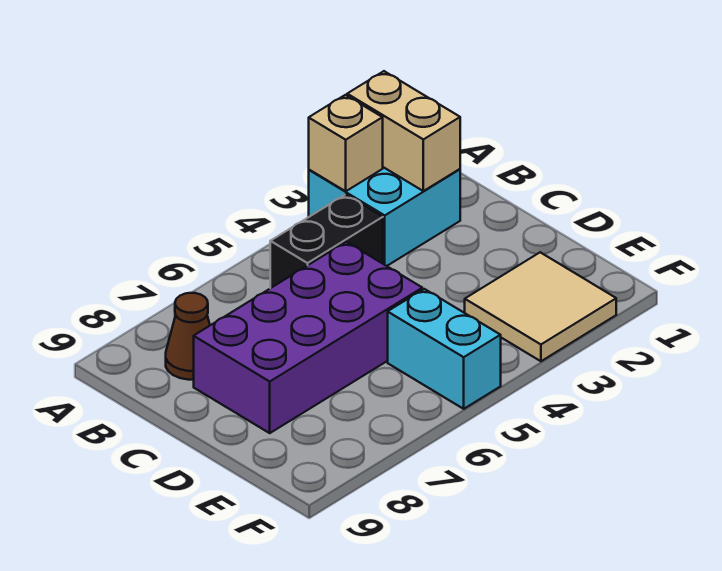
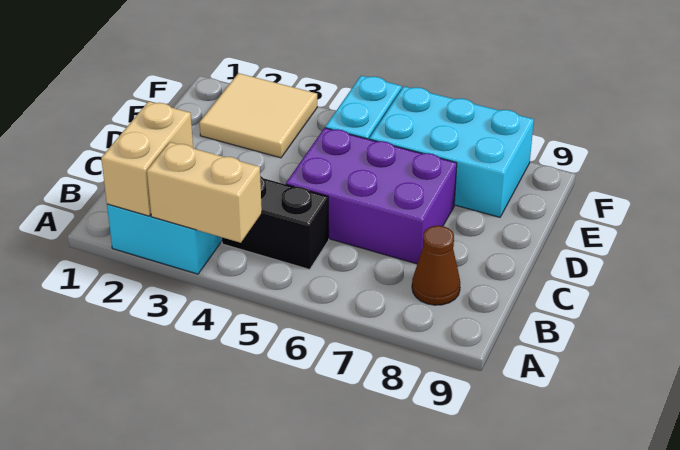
tan 1x1 brick [309,95,383,191] -> tan 1x2 brick [147,142,262,243]
purple 2x4 brick [194,242,422,433] -> purple 2x3 brick [286,128,457,264]
none -> cyan 2x3 brick [369,86,534,217]

